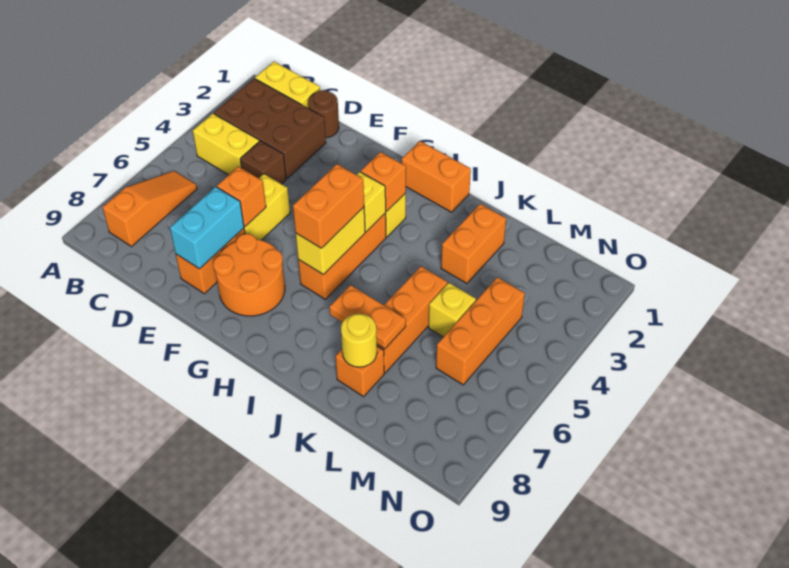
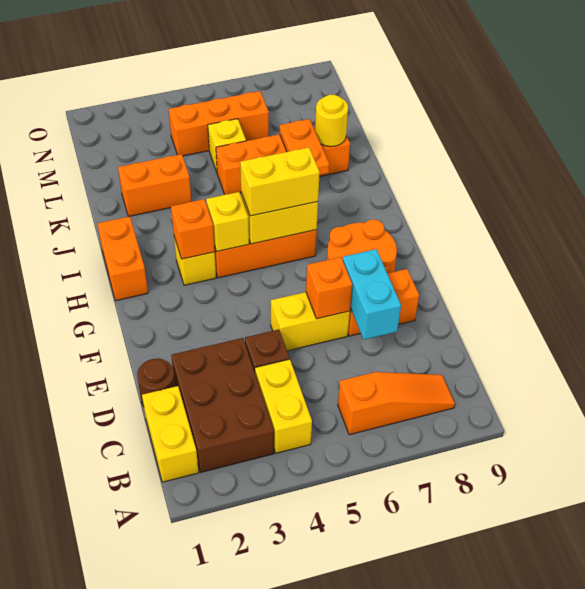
orange 1x3 slope [103,171,197,246] -> orange 1x3 slope turned to [338,372,455,435]
cyan 1x2 brick [170,187,244,269] -> cyan 1x2 brick turned to [343,249,401,340]
orange 1x2 brick [293,164,364,248] -> yellow 1x2 brick [240,147,320,216]

